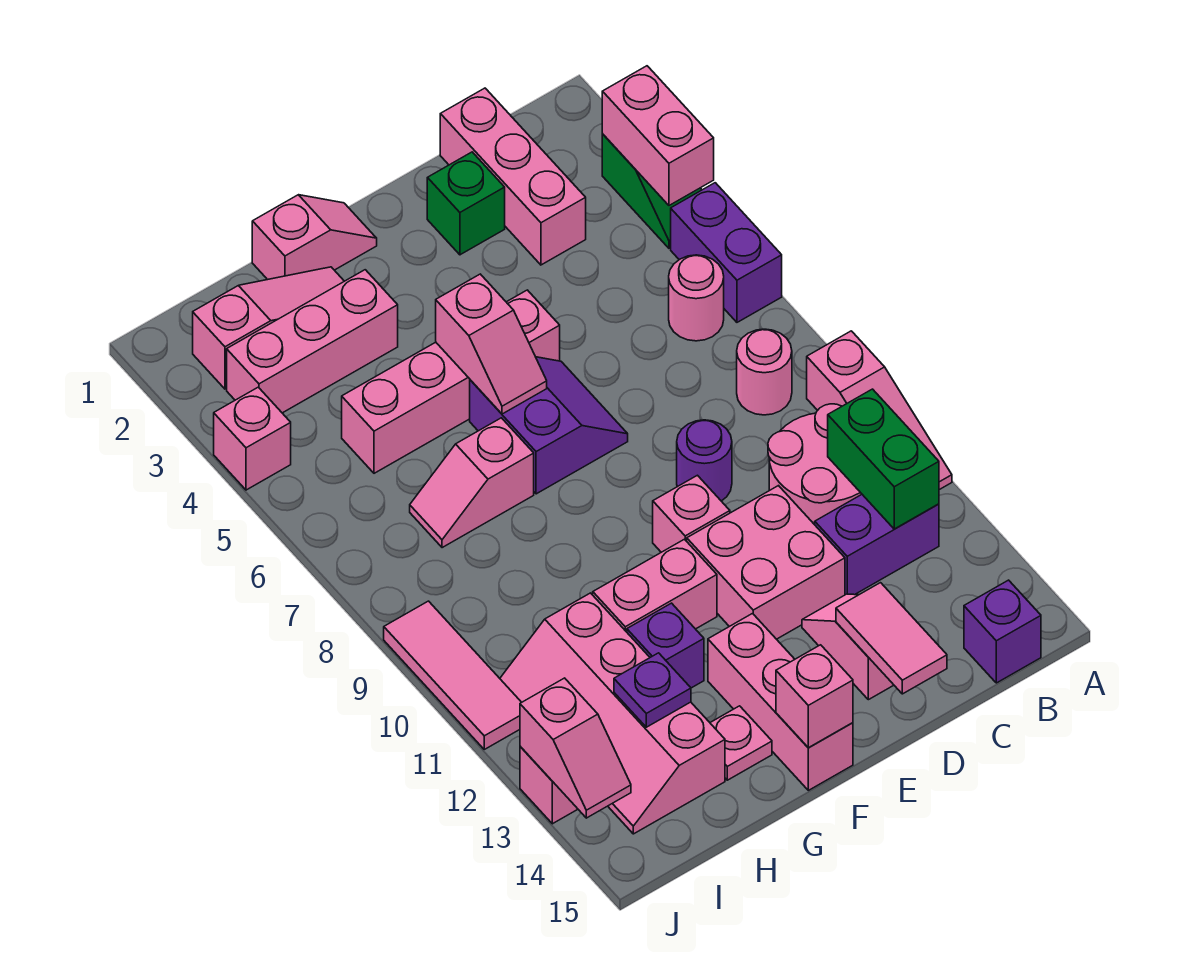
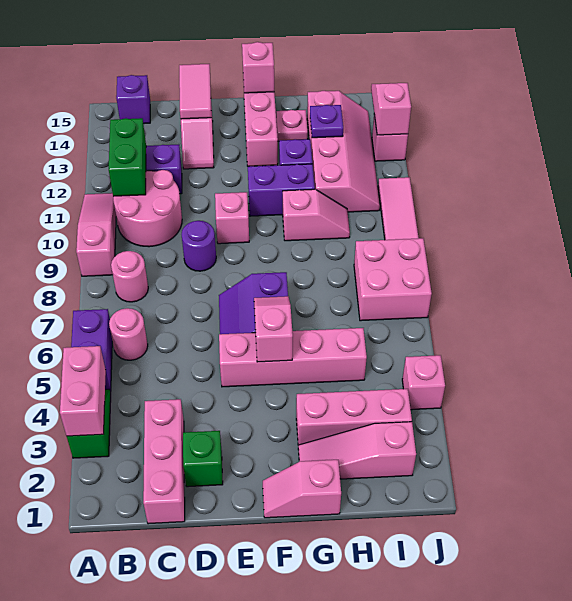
pink 2x2 brick [687,486,845,639] -> pink 2x2 brick moved to [354,238,432,321]
pink 1x2 brick [593,539,717,632] -> purple 1x2 brick [248,164,315,216]
pink 1x2 slope [410,418,534,548] -> pink 1x2 slope moved to [283,189,350,241]

